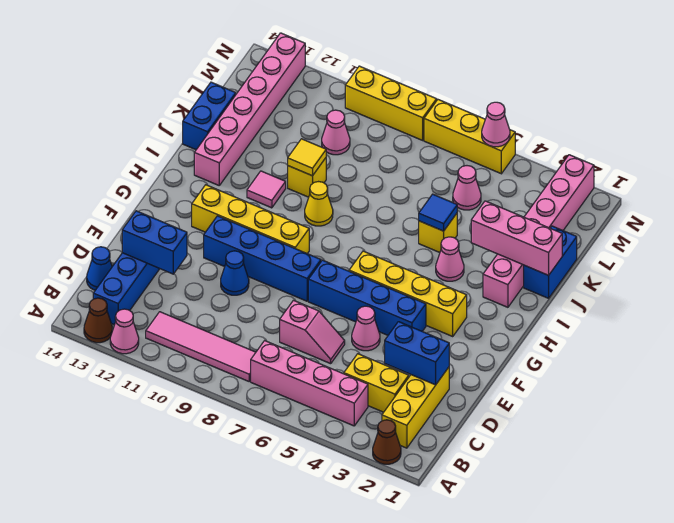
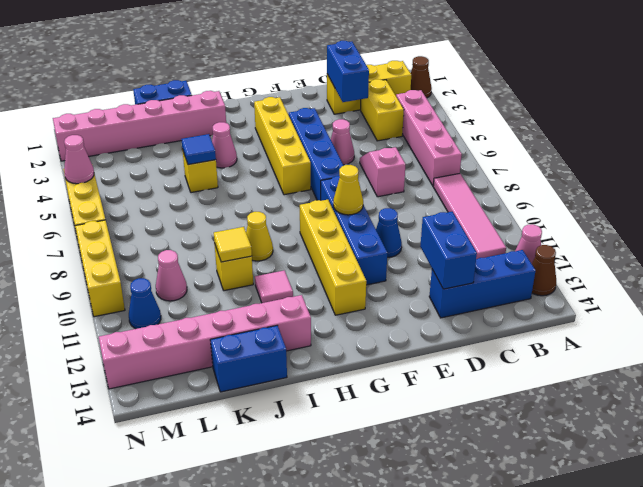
blue 1x1 cone [87,247,112,290] -> blue 1x1 cone moved to [129,278,161,329]
none -> yellow 1x1 cone [333,165,363,215]
pink 1x3 brick [471,201,562,275] -> none
pink 1x1 cone [453,166,481,210] -> none

